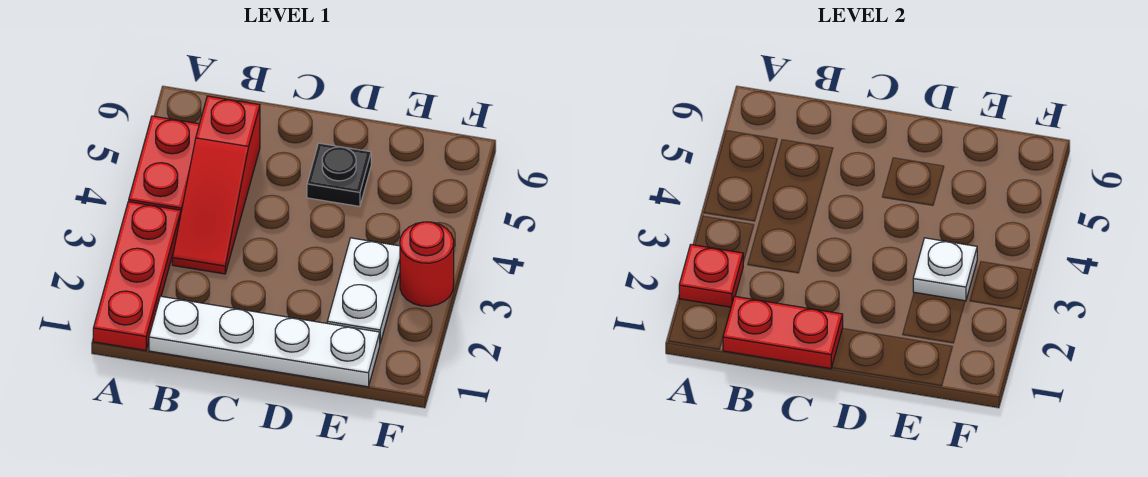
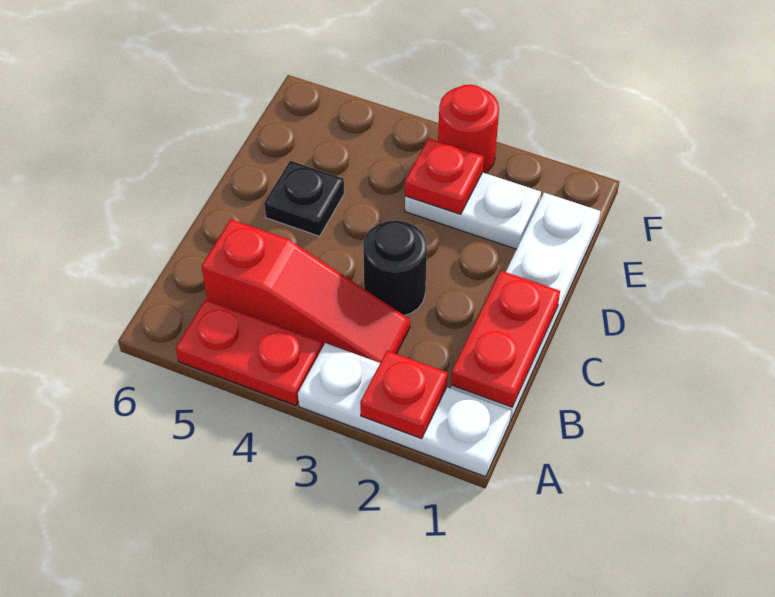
red 1x3 plate [93,202,181,350] -> white 1x3 plate [298,343,511,477]
none -> black 1x1 round brick [363,220,427,316]
white 1x1 plate [913,238,977,301] -> red 1x1 plate [405,138,484,214]

